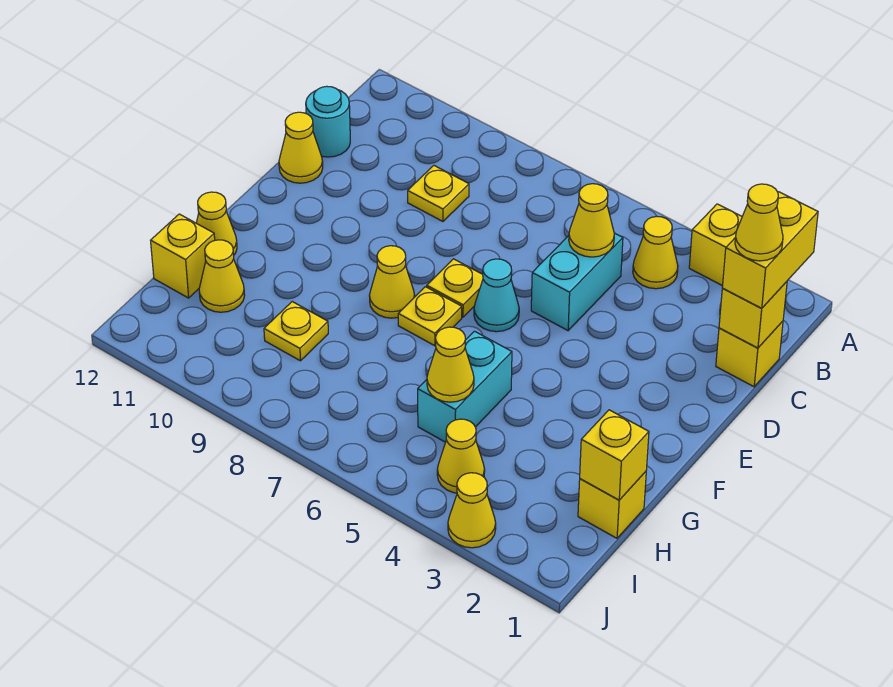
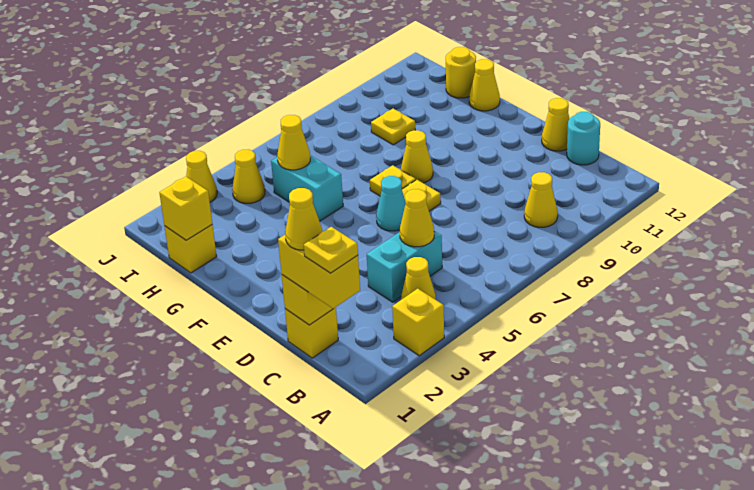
cyan 1x2 brick [531,233,623,330] -> cyan 1x2 brick turned to [367,231,442,302]
yellow 1x1 plate [408,166,469,221] -> yellow 1x1 plate moved to [304,227,358,273]
yellow 1x1 cone [199,240,245,312] -> yellow 1x1 cone moved to [524,172,558,227]
yellow 1x1 brick [151,214,215,298] -> yellow 1x1 round brick [446,47,476,98]

